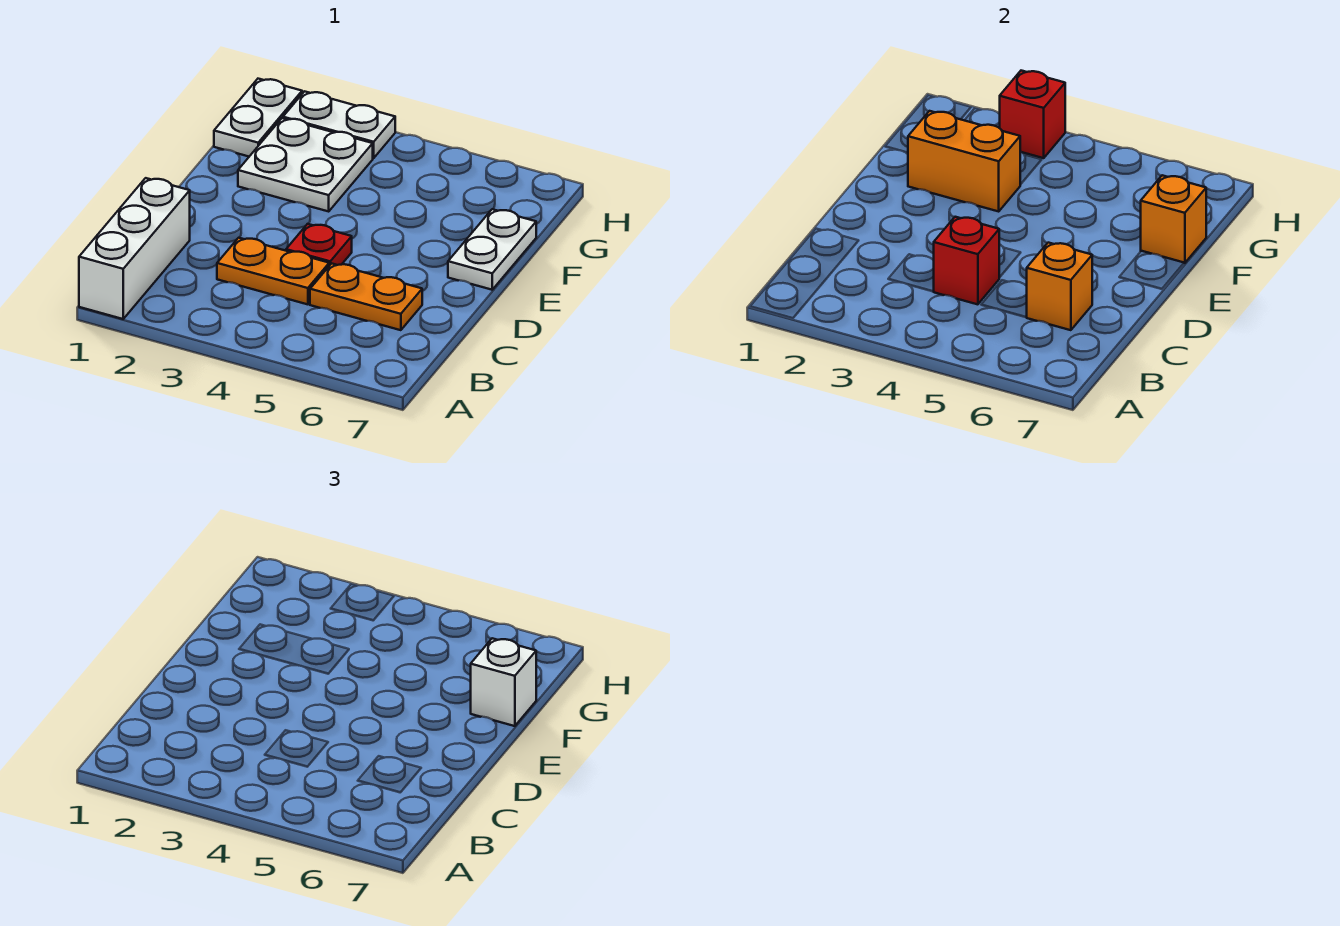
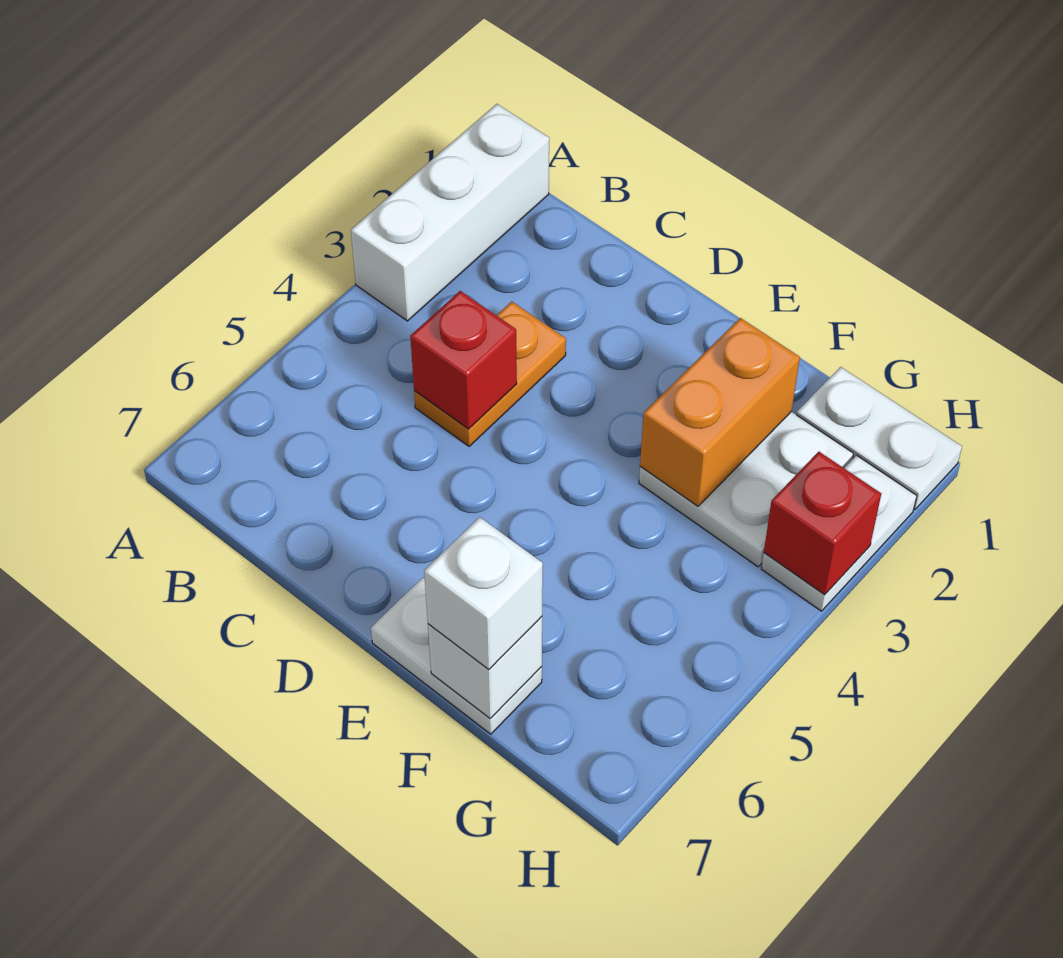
white 1x3 brick [79,178,190,319] -> white 1x3 brick turned to [351,104,549,321]
orange 1x2 plate [310,263,422,330] -> none
orange 1x1 brick [1027,243,1092,330] -> none
red 1x1 plate [286,224,352,266] -> none
orange 1x1 brick [1141,175,1206,263] -> white 1x1 brick [428,617,542,718]

